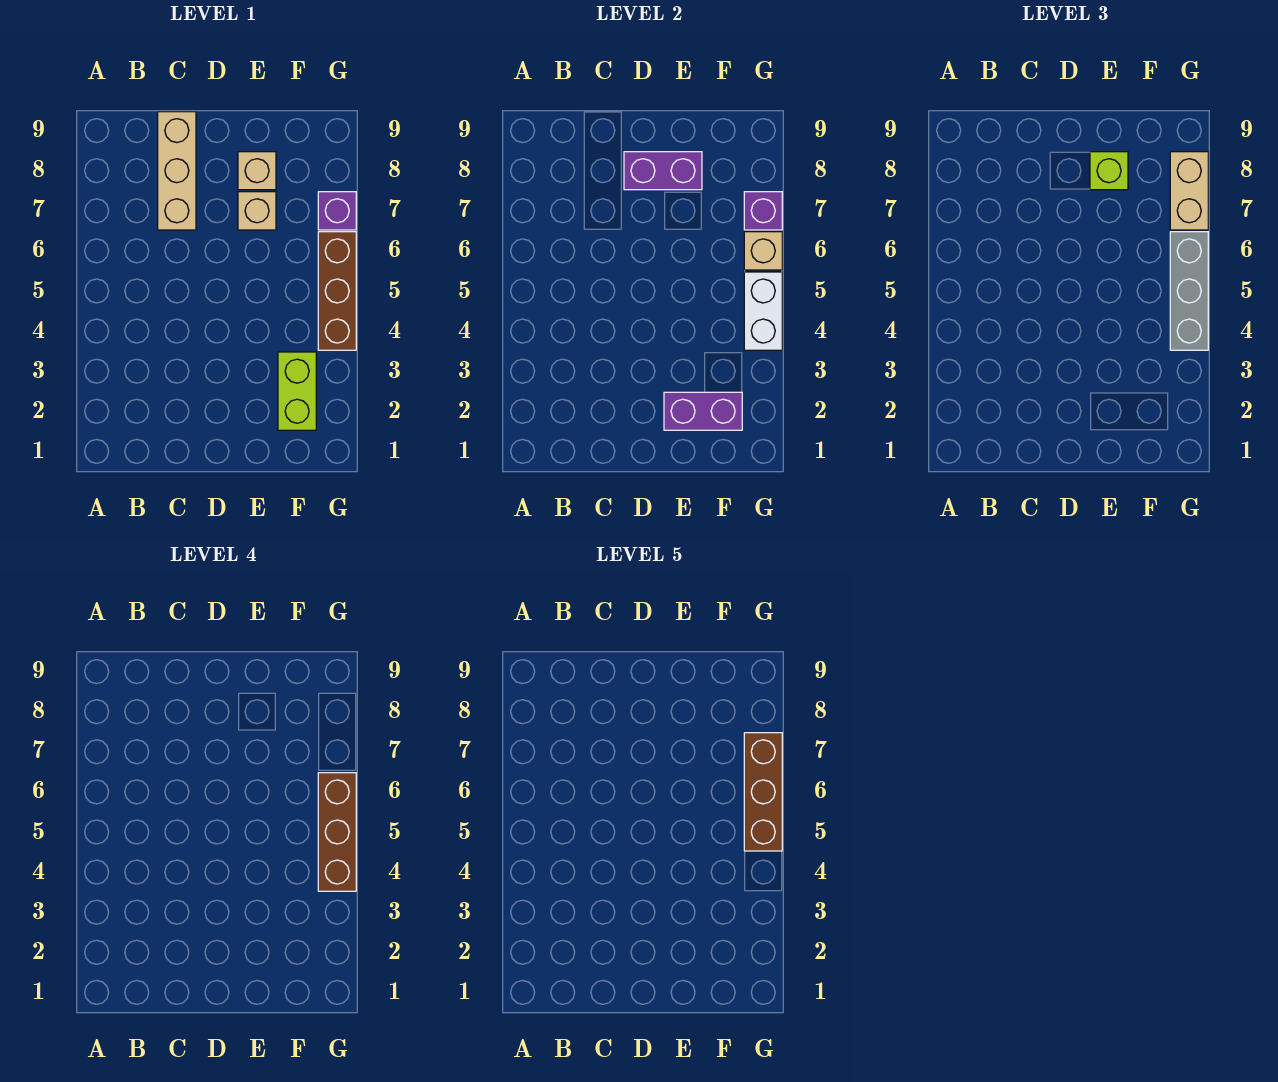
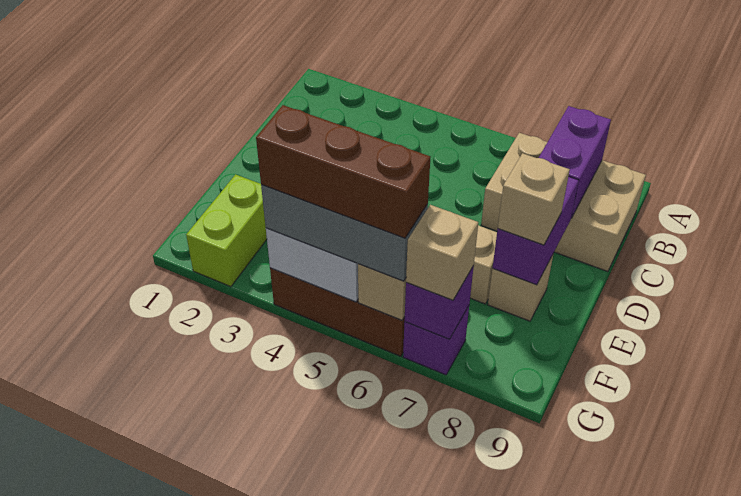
tan 1x3 brick [158,112,196,230] -> tan 2x3 brick [481,133,646,272]
purple 1x2 brick [664,392,742,430] -> purple 1x2 brick moved to [539,106,611,218]
lime 1x1 brick [1090,152,1128,190] -> tan 1x1 brick [498,153,570,245]
lime 1x2 brick [278,352,316,430] -> lime 1x2 brick turned to [186,174,267,287]
brown 1x3 brick [744,733,782,851] -> none
tan 1x2 brick [1170,152,1208,230] -> tan 1x1 brick [406,205,478,300]

